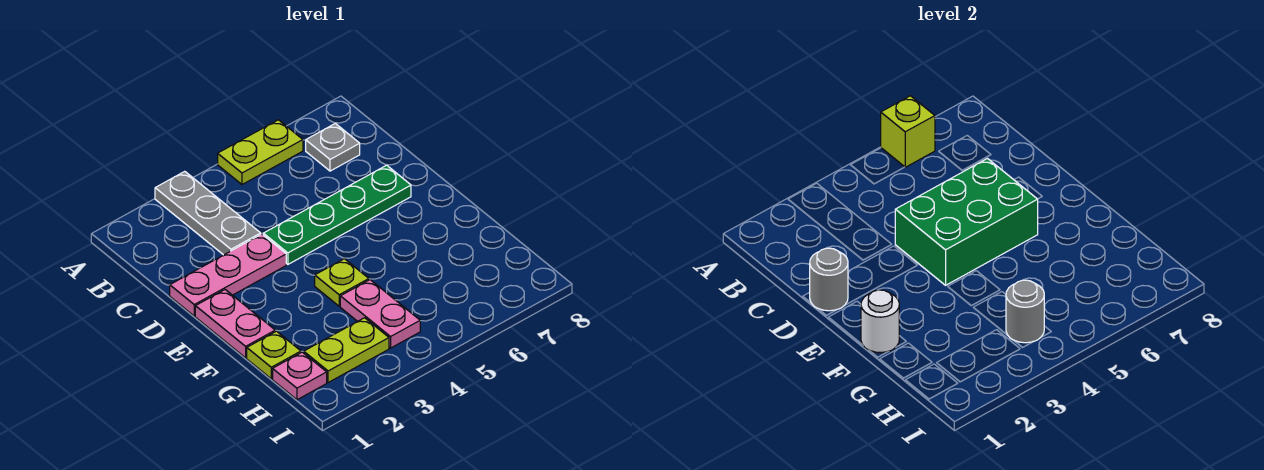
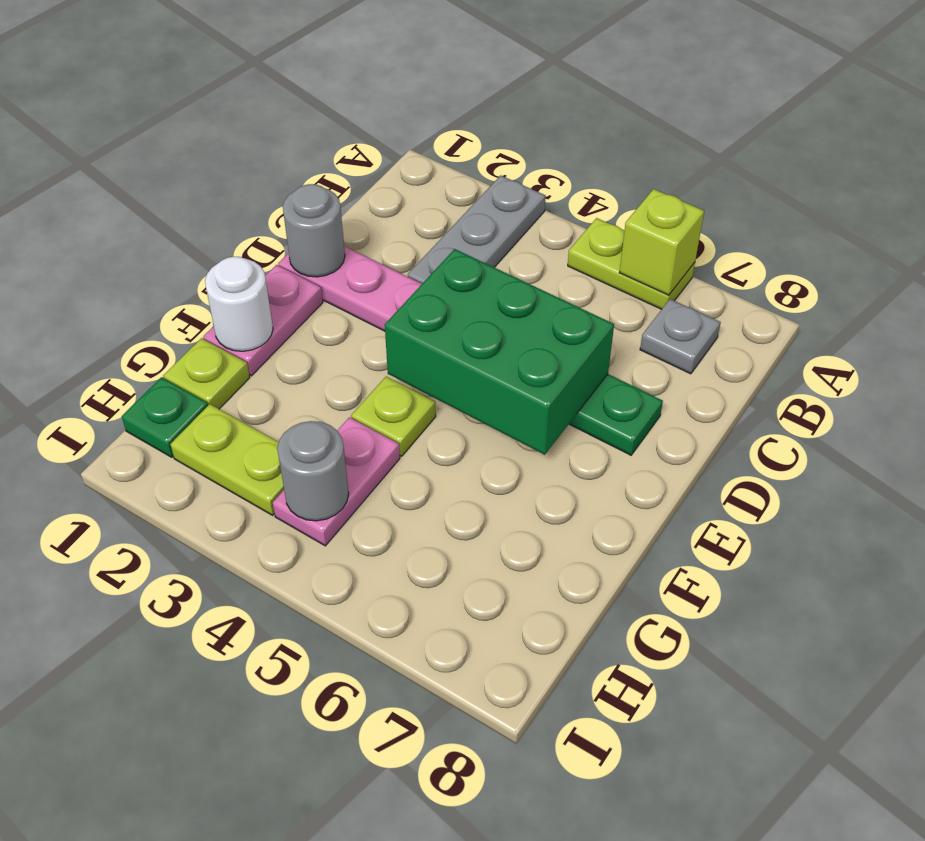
pink 1x1 plate [273,352,327,400] -> green 1x1 plate [122,377,208,457]

